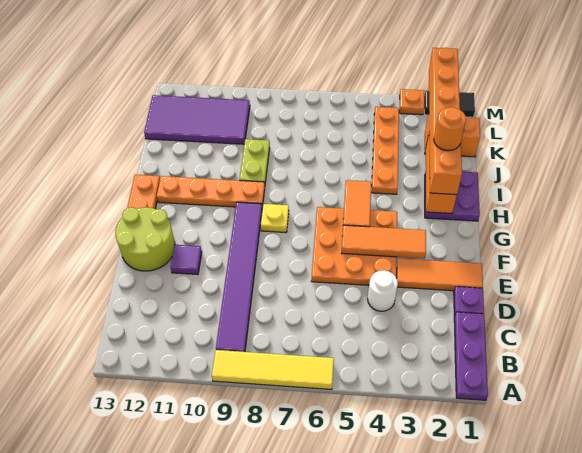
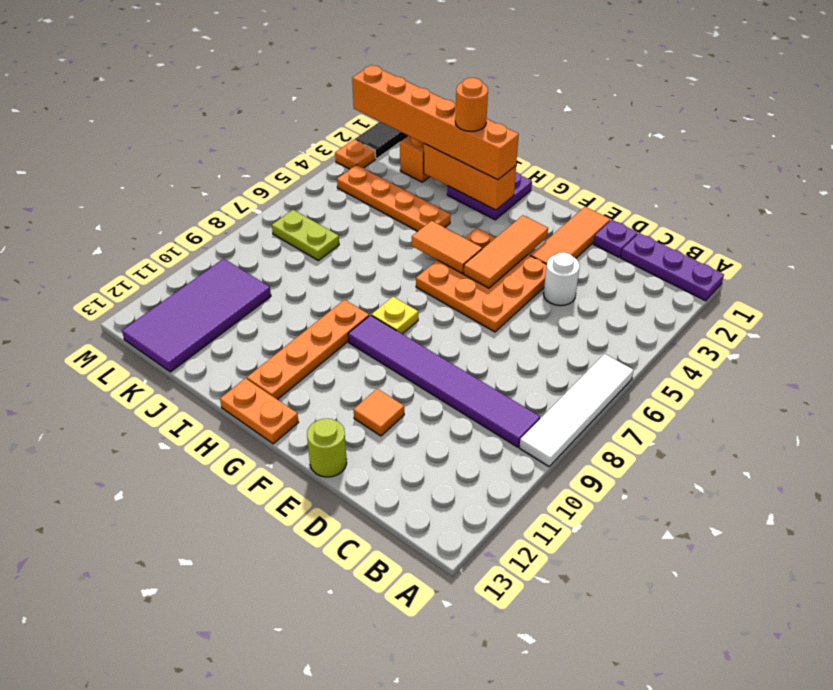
yellow 1x4 tile [212,350,334,390] -> white 1x4 tile [519,354,634,466]
purple 1x1 tile [171,245,202,275] -> orange 1x1 tile [354,389,404,436]
lime 2x2 round brick [115,207,175,271] -> lime 1x1 round brick [307,419,347,477]
lime 1x2 plate [239,139,270,184] -> lime 1x2 plate moved to [272,210,339,260]

